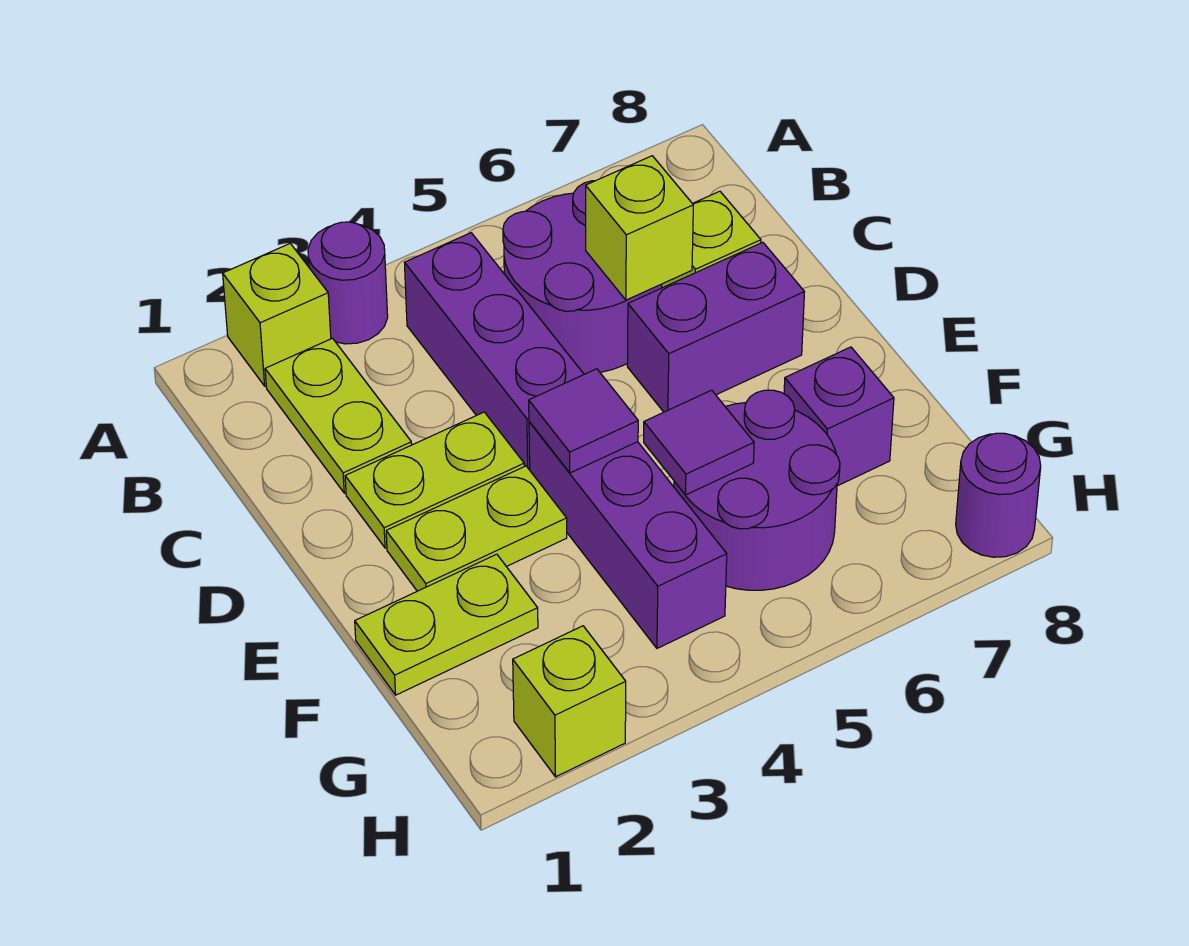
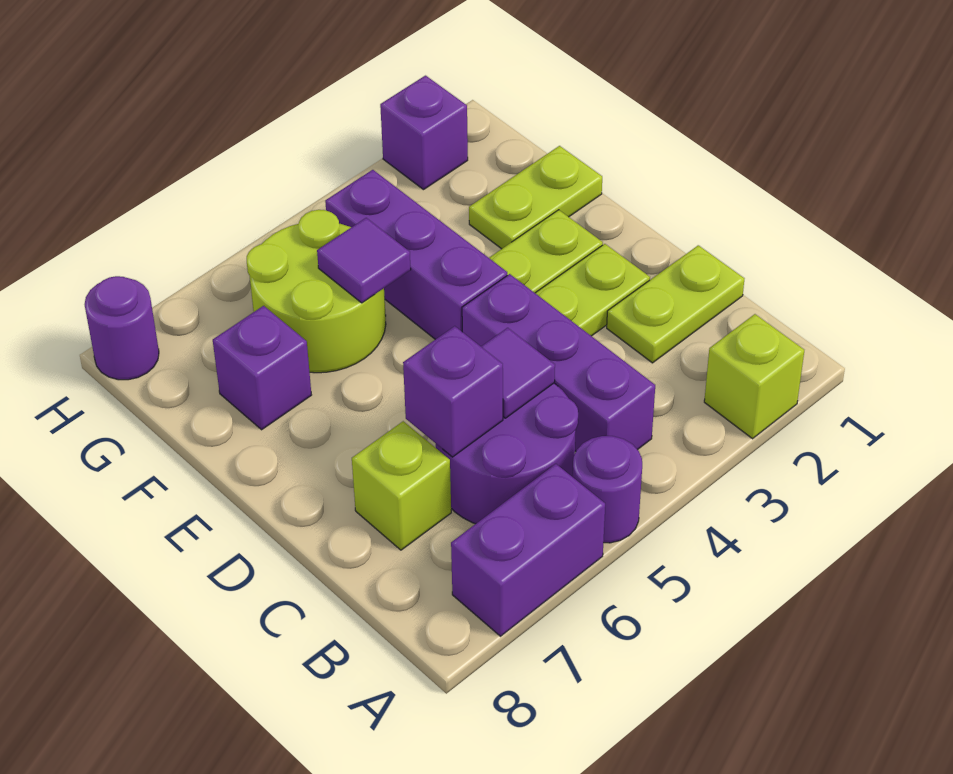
purple 1x1 round brick [308,222,388,344] -> purple 1x1 round brick moved to [573,436,642,543]
lime 1x2 plate [265,338,412,493] -> lime 1x2 plate turned to [607,245,744,363]
lime 1x1 brick [586,156,693,300] -> purple 1x1 brick [403,326,503,457]
purple 1x2 brick [627,242,804,412] -> purple 1x2 brick moved to [451,464,605,636]
purple 1x1 tile [529,369,638,473] -> purple 1x1 tile moved to [481,328,555,418]
purple 2x2 round brick [674,390,840,590] -> lime 2x2 round brick [247,210,386,373]
lime 1x1 brick [513,626,626,777] -> purple 1x1 brick [380,76,468,190]

